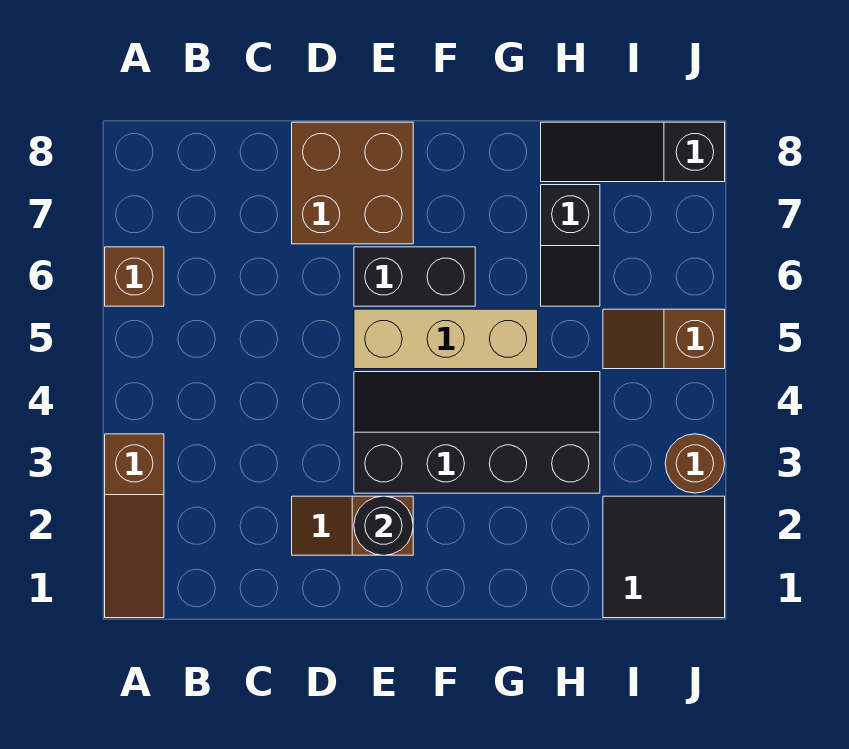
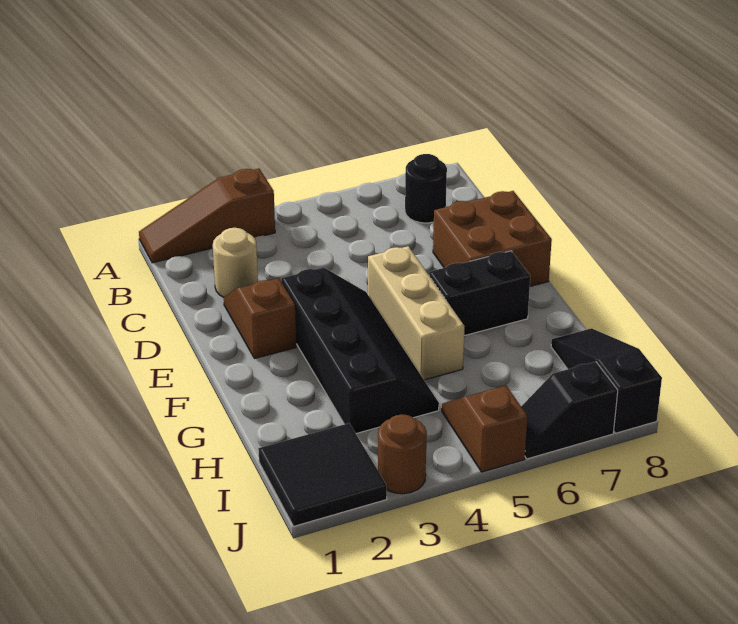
brown 1x1 brick [105,247,164,306] -> none
none -> tan 1x1 round brick [213,228,258,297]
black 1x1 round brick [354,496,413,555] -> black 1x1 round brick moved to [405,154,447,223]
black 1x2 brick [354,247,475,306] -> black 1x2 brick turned to [429,251,530,336]
black 1x2 slope [541,185,600,306] -> black 1x2 slope moved to [521,362,618,459]

